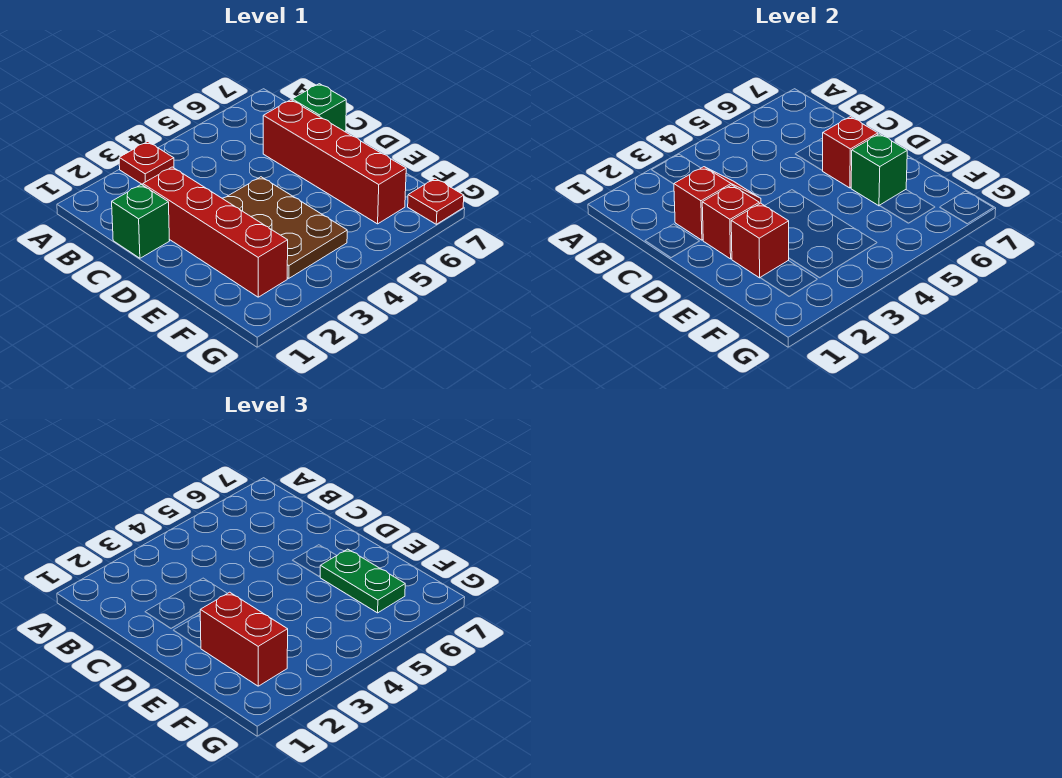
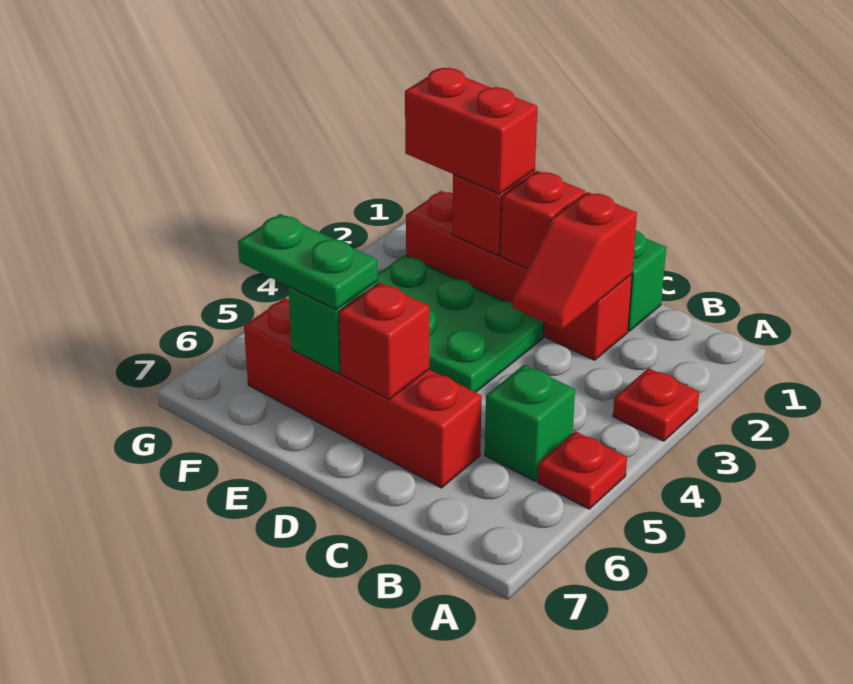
green 1x1 brick [292,84,346,132] -> green 1x1 brick moved to [485,365,575,481]
brown 2x3 plate [222,177,347,278] -> green 2x3 plate [378,255,544,392]
red 1x1 plate [408,178,464,224] -> red 1x1 plate moved to [537,431,627,509]

